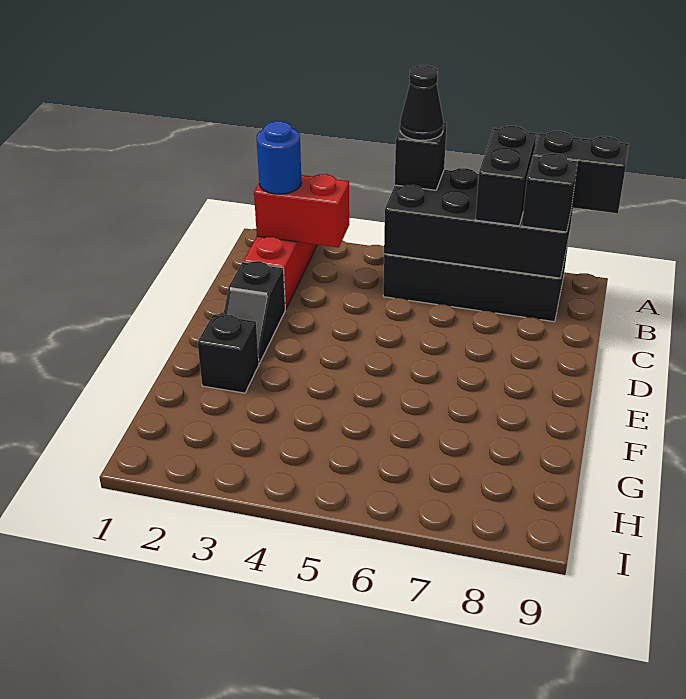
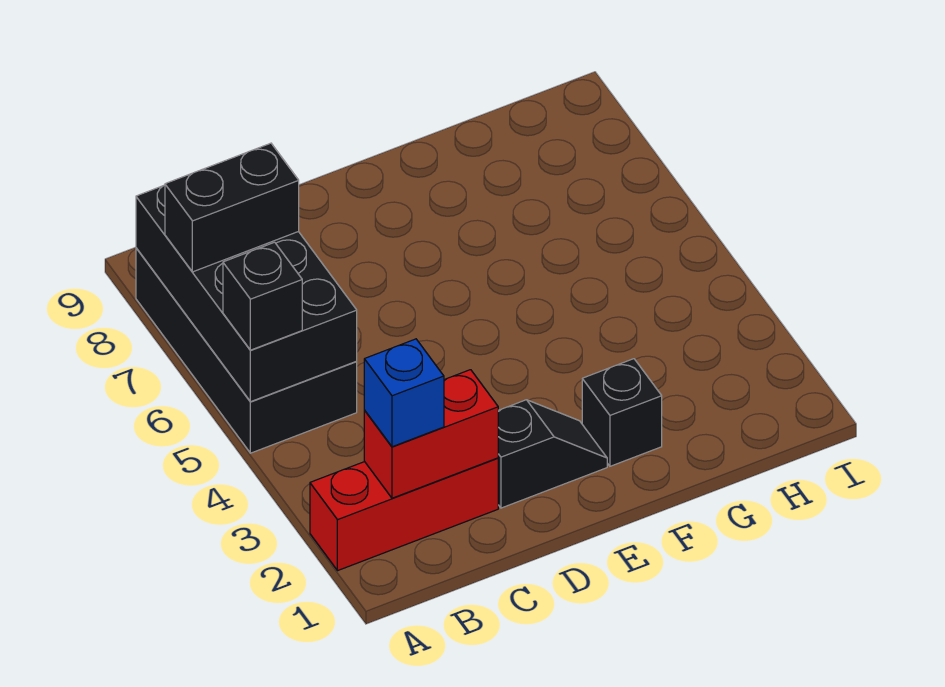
black 1x1 cone [400,65,443,140] -> none
black 1x2 brick [533,131,629,213] -> none
red 1x2 brick [254,174,349,247] -> red 1x2 brick turned to [364,370,498,498]
blue 1x1 round brick [257,121,301,194] -> blue 1x1 brick [364,339,444,447]
black 1x1 brick [522,153,578,232] -> none

